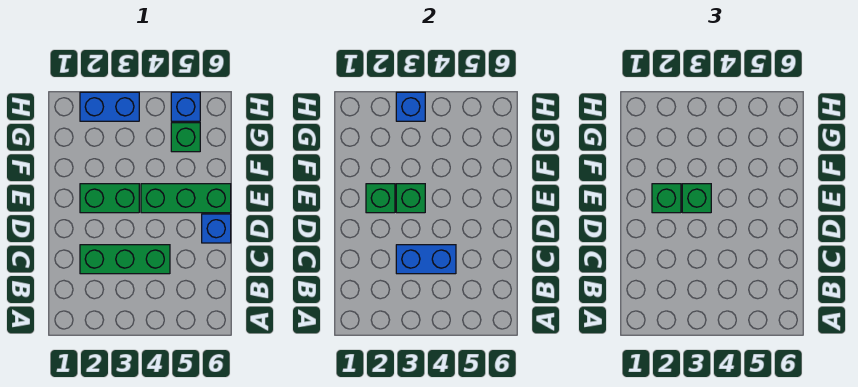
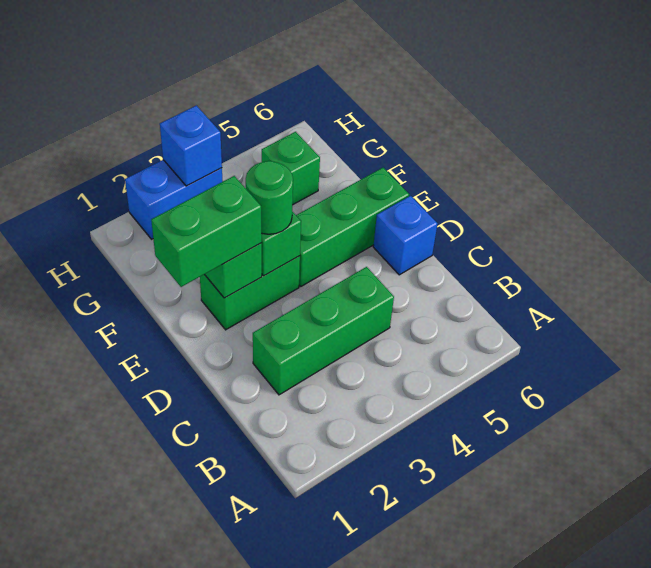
blue 1x2 brick [396,245,456,274] -> none
green 1x1 brick [652,184,681,213] -> green 1x2 brick [151,176,262,287]
green 1x1 brick [682,184,711,213] -> green 1x1 round brick [246,161,293,234]
blue 1x1 brick [171,92,200,121] -> none

